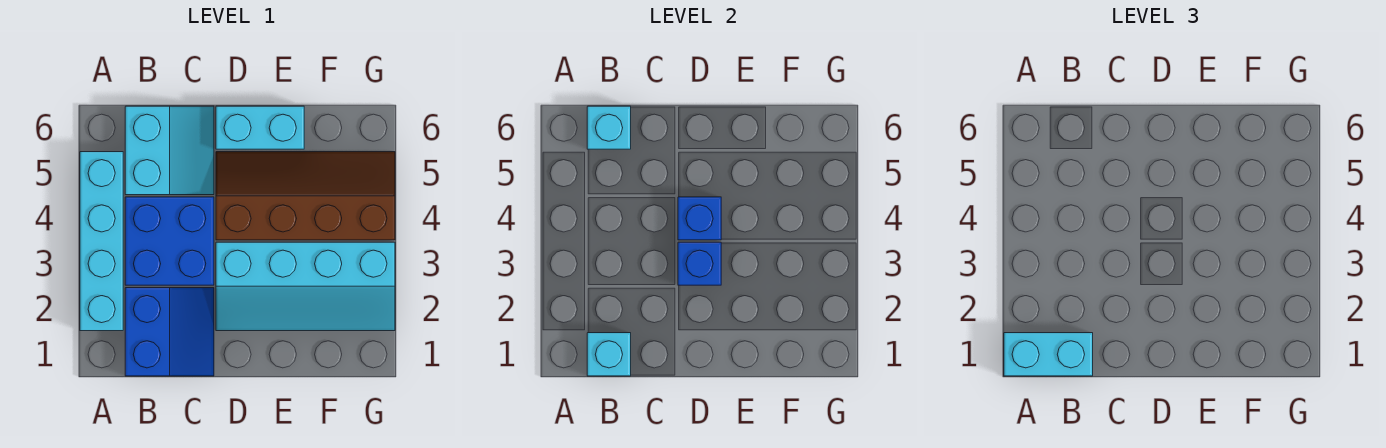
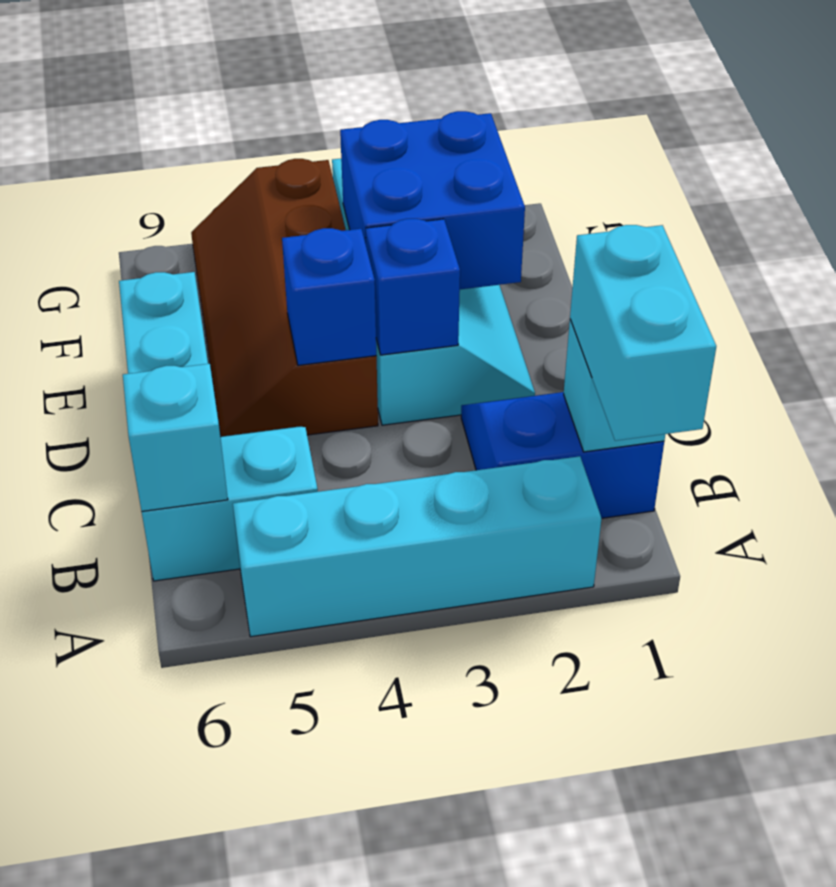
blue 2x2 brick [125,197,214,285] -> blue 2x2 brick moved to [340,111,525,289]

